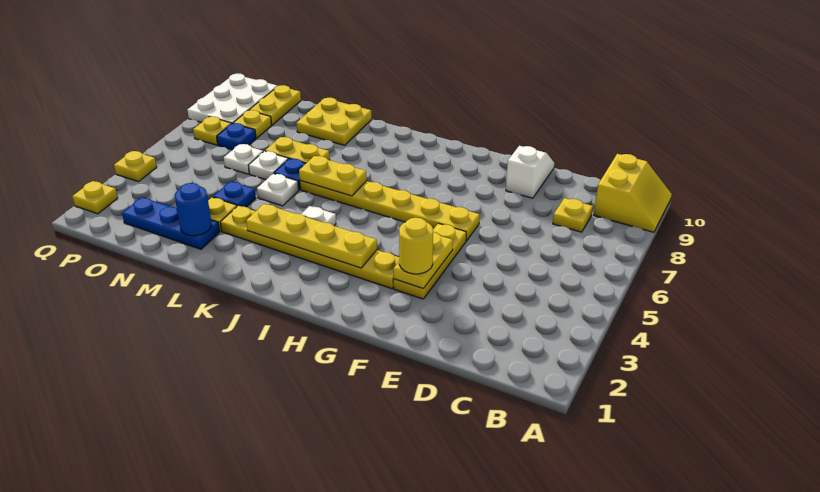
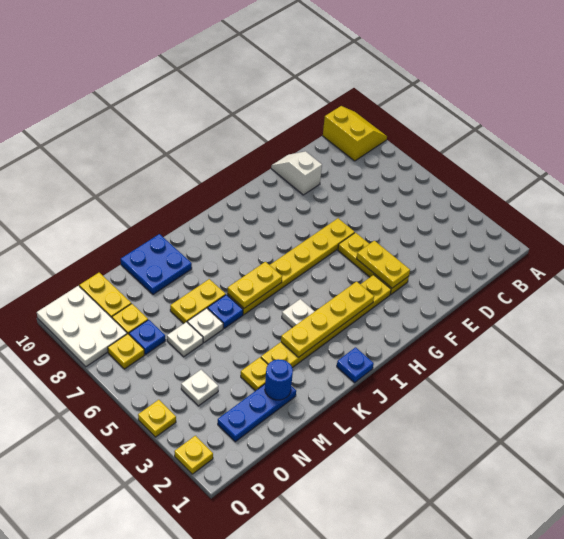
yellow 1x1 plate [553,198,593,232] -> none
yellow 1x1 round brick [399,218,433,274] -> none
white 1x1 plate [257,174,299,206] -> white 1x1 plate moved to [181,370,218,406]
yellow 2x2 plate [296,98,372,145] -> blue 2x2 plate [121,234,192,294]
blue 1x1 plate [213,181,256,207] -> blue 1x1 plate moved to [337,347,374,383]

